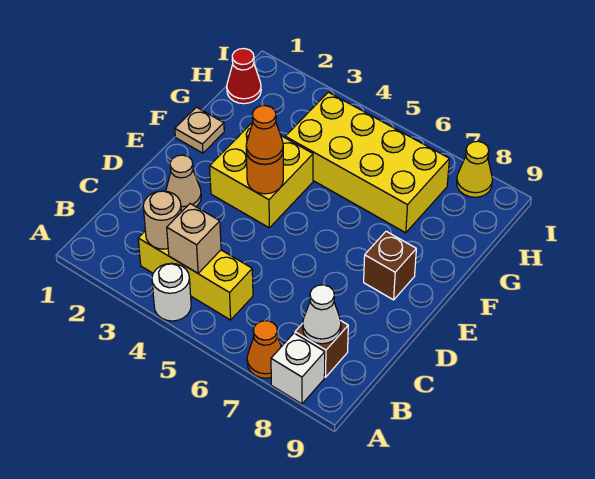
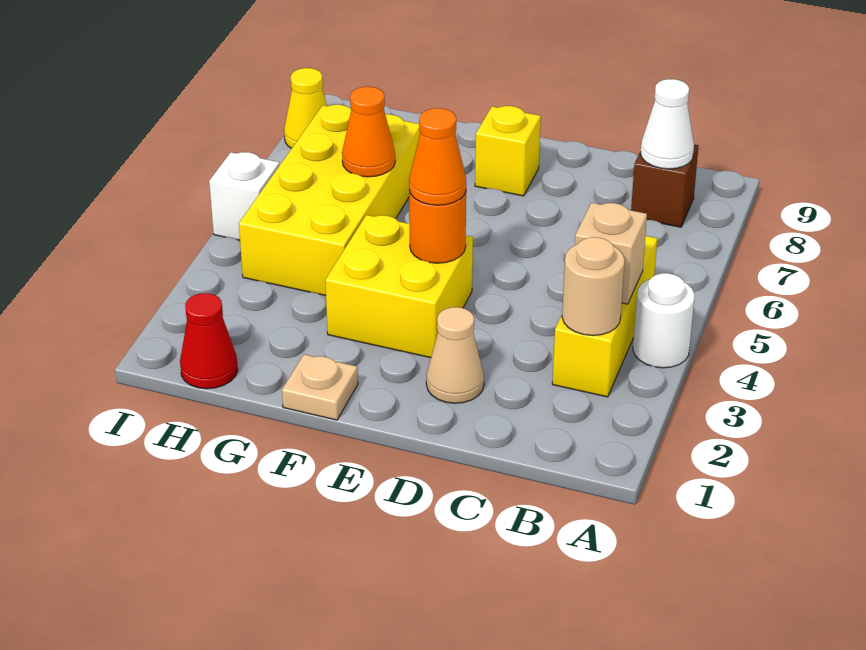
orange 1x1 cone [247,321,281,378] -> orange 1x1 cone moved to [342,87,395,177]
white 1x1 brick [271,333,325,404] -> white 1x1 brick moved to [209,152,279,240]
brown 1x1 brick [364,231,416,300] -> yellow 1x1 brick [475,106,541,196]

